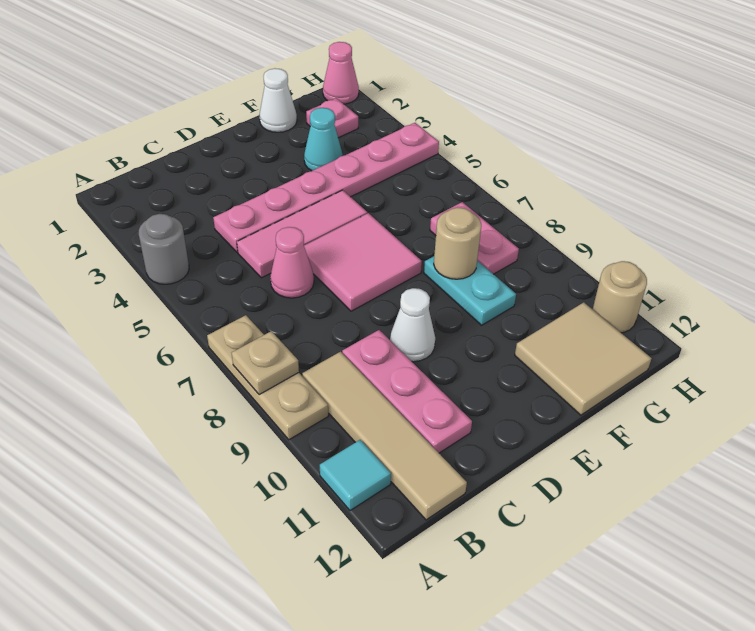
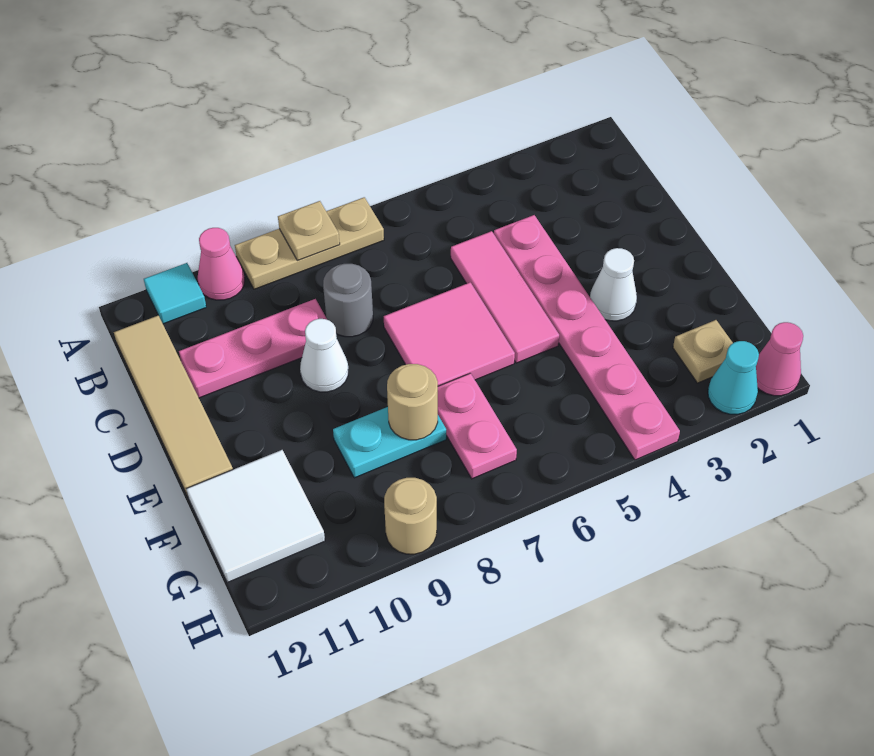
grey 1x1 round brick [139,214,189,284] -> grey 1x1 round brick moved to [323,264,373,337]
tan 1x4 tile [302,352,467,520] -> tan 1x4 tile turned to [114,315,233,496]
pink 1x1 cone [270,227,314,298] -> pink 1x1 cone moved to [197,228,245,300]
white 1x1 cone [259,68,297,132] -> white 1x1 cone moved to [590,248,637,321]
cyan 1x1 cone [304,108,343,171] -> cyan 1x1 cone moved to [708,341,759,414]
tan 2x2 tile [515,302,651,415] -> white 2x2 tile [186,450,325,582]
pink 1x1 plate [306,98,358,138] -> tan 1x1 plate [673,320,733,383]
pink 1x2 plate [430,202,519,274] -> pink 1x2 plate turned to [438,373,517,479]
tan 1x1 round brick [593,261,647,333] -> tan 1x1 round brick moved to [384,478,437,554]

